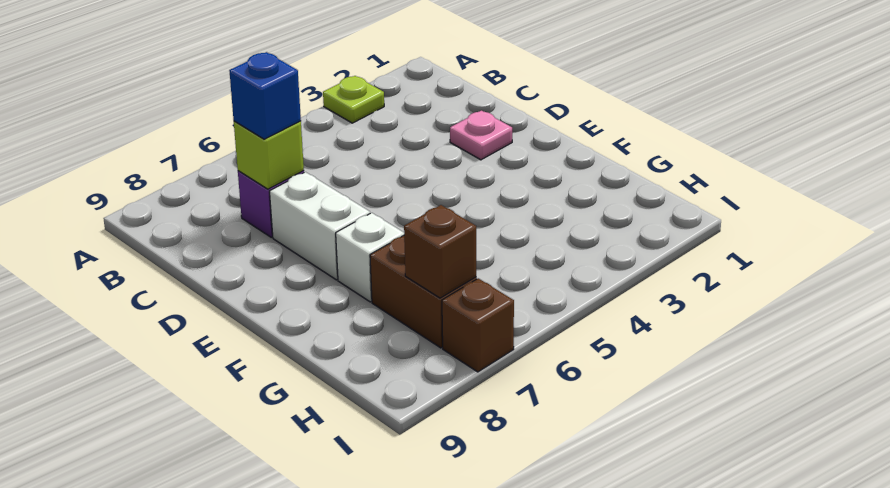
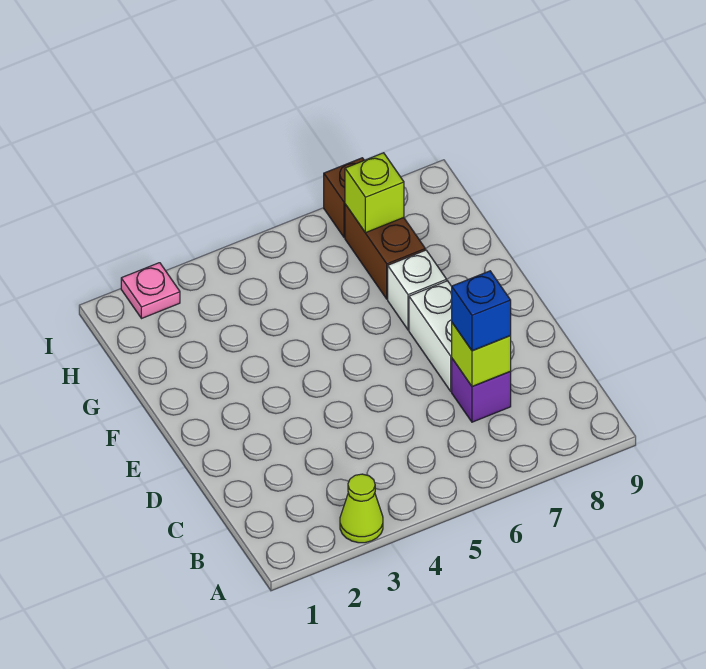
lime 1x1 plate [323,76,384,123] -> lime 1x1 cone [340,474,383,543]
pink 1x1 plate [450,111,512,160] -> pink 1x1 plate moved to [121,263,180,319]
brown 1x1 brick [404,205,476,298] -> lime 1x1 brick [345,153,404,233]

